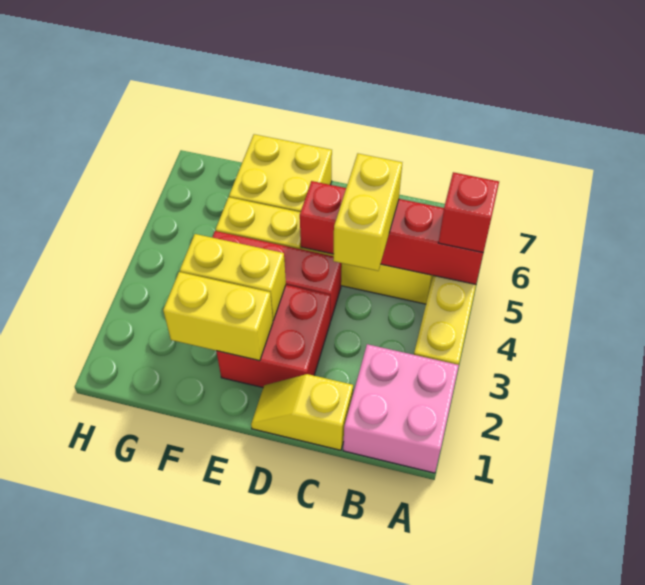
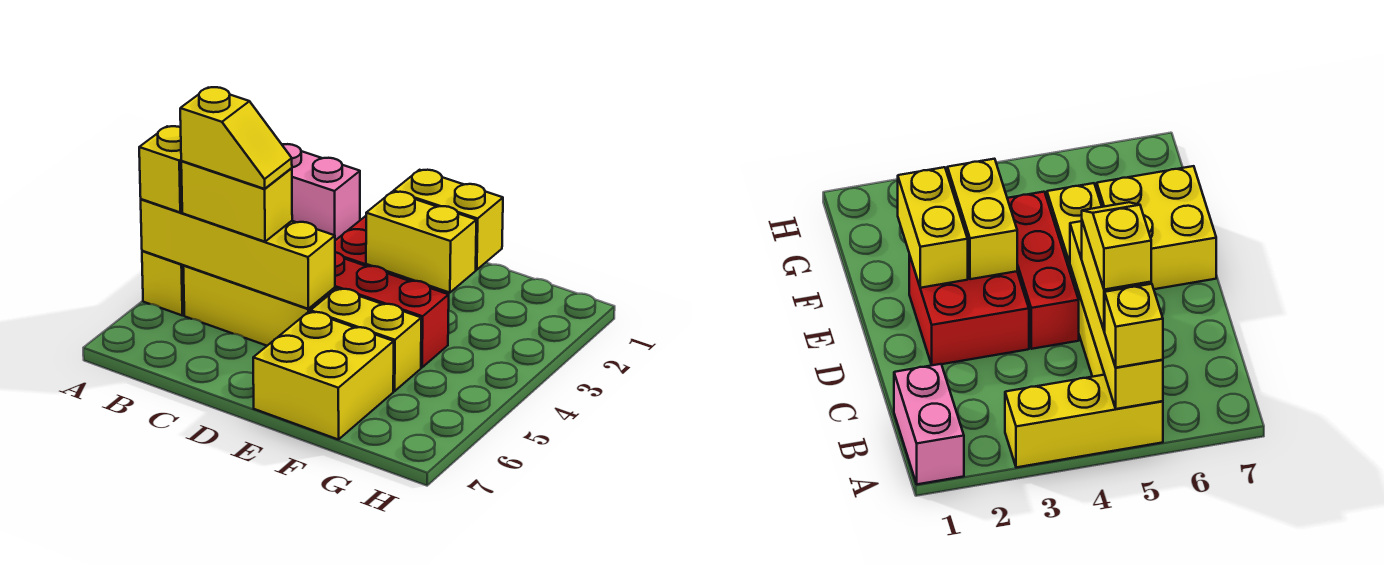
pink 2x2 brick [343,344,459,473] -> pink 1x2 brick [282,144,360,240]
red 1x4 brick [300,181,483,284] -> yellow 1x4 brick [141,199,335,309]
red 1x1 brick [438,172,499,253] -> yellow 1x1 brick [139,126,182,212]
yellow 1x2 slope [251,374,353,450] -> yellow 1x2 slope moved to [180,87,292,189]
yellow 1x2 brick [333,154,402,271] -> yellow 1x2 brick turned to [181,161,292,242]

